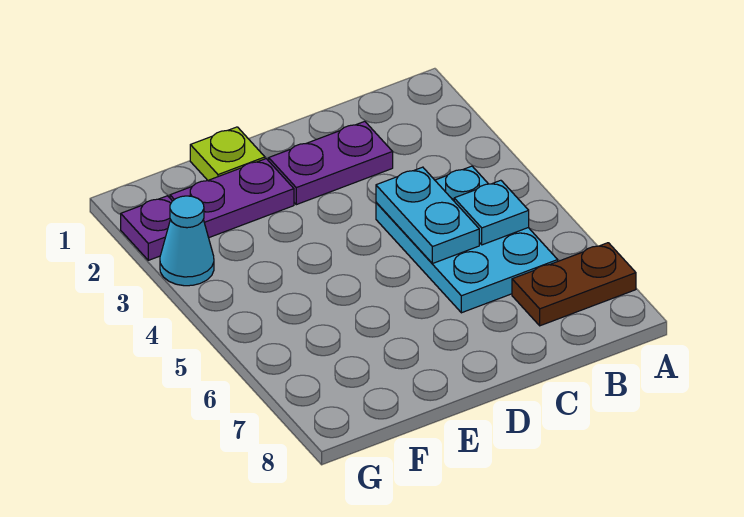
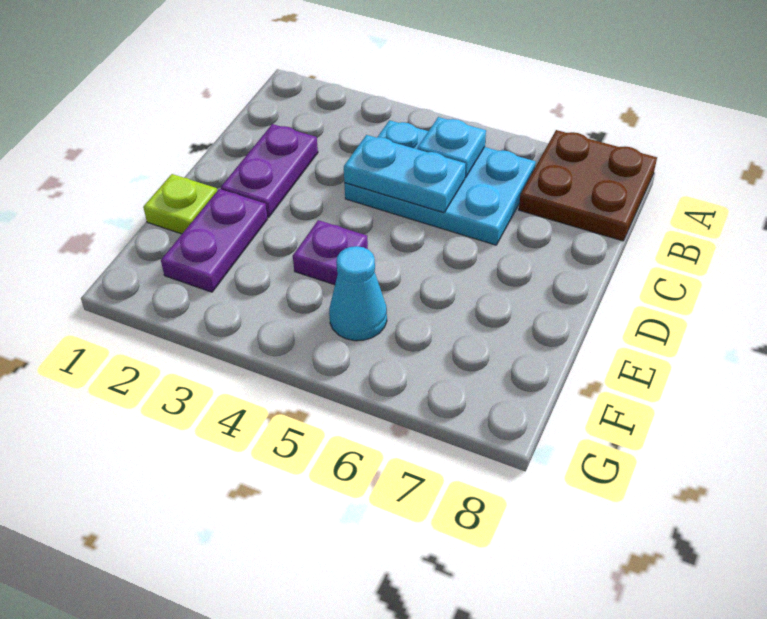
brown 1x2 plate [512,243,636,326] -> brown 2x2 plate [519,130,657,241]
purple 1x1 plate [121,196,172,260] -> purple 1x1 plate moved to [293,220,368,285]
cyan 1x1 cone [160,196,214,286] -> cyan 1x1 cone moved to [329,246,387,341]

